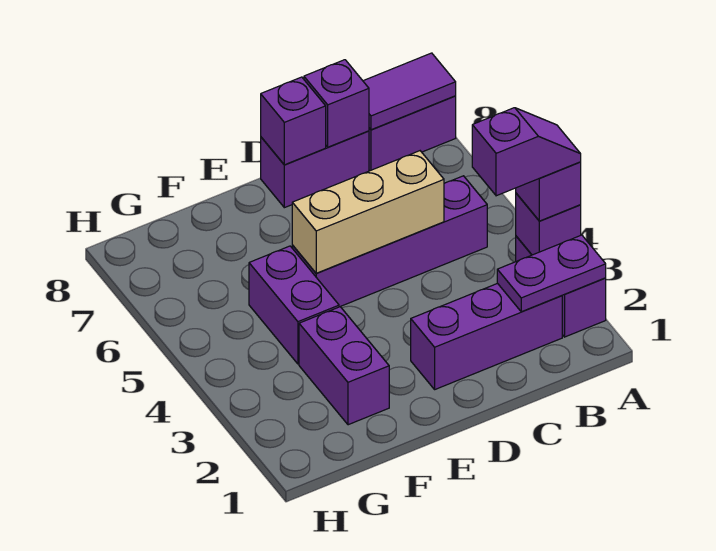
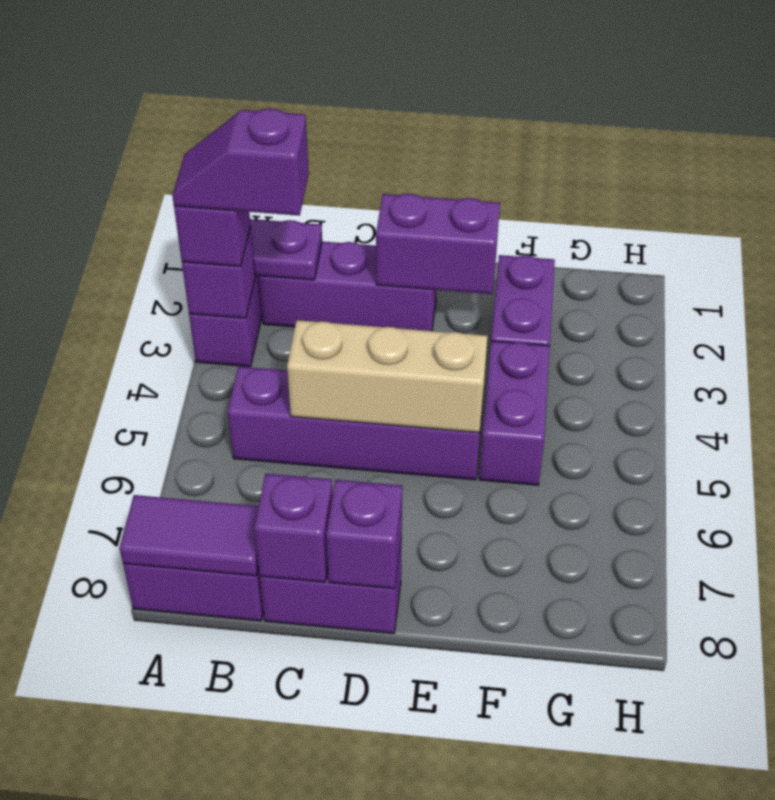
none -> purple 1x2 brick [376,194,500,294]

